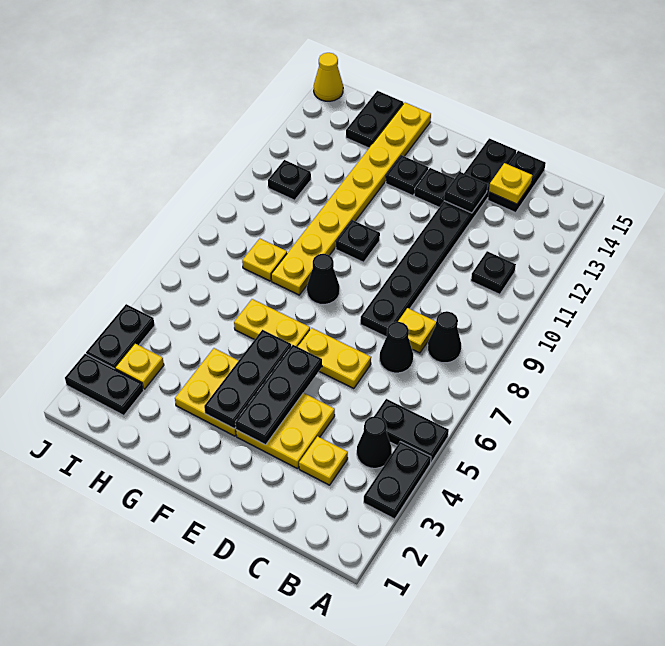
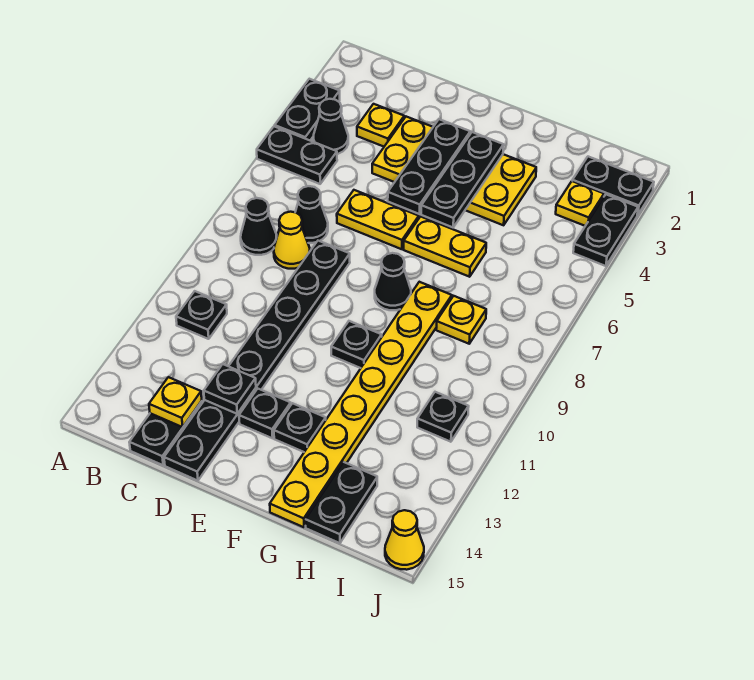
yellow 1x1 plate [398,308,436,353] -> yellow 1x1 cone [274,212,310,269]

